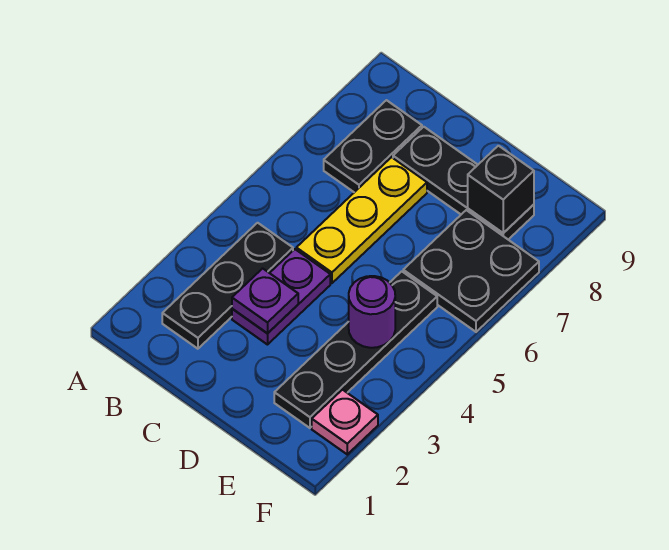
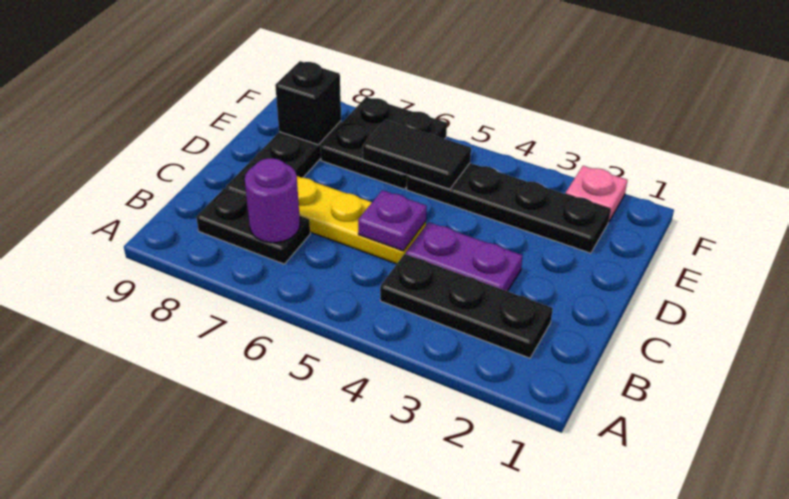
purple 1x1 plate [232,268,298,334] -> purple 1x1 plate moved to [358,190,427,251]
purple 1x1 round brick [349,276,395,348] -> purple 1x1 round brick moved to [245,158,300,243]
none -> black 1x2 tile [363,120,471,189]

